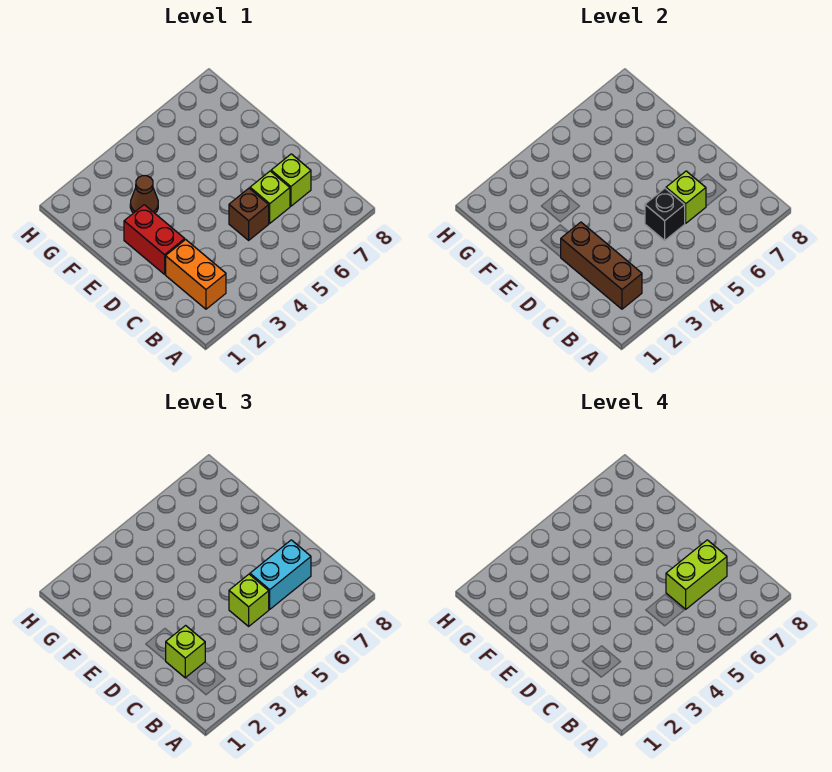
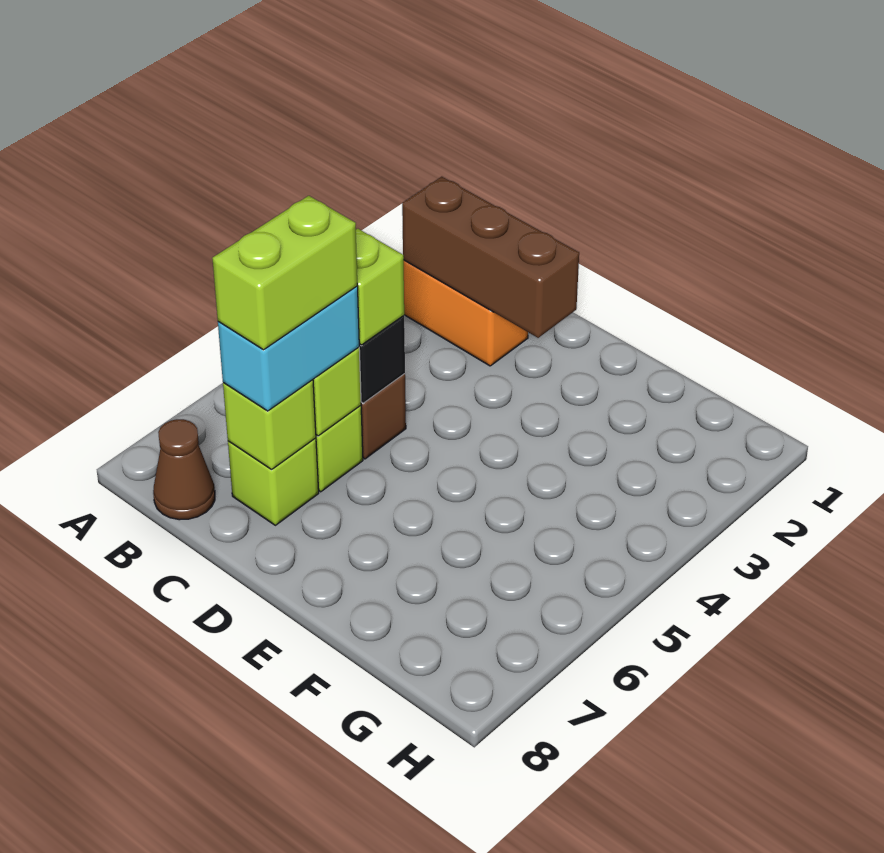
lime 1x1 brick [166,626,205,678] -> lime 1x1 brick moved to [223,380,316,469]
red 1x2 brick [124,205,185,274] -> none
brown 1x1 cone [130,176,158,213] -> brown 1x1 cone moved to [153,419,215,520]

